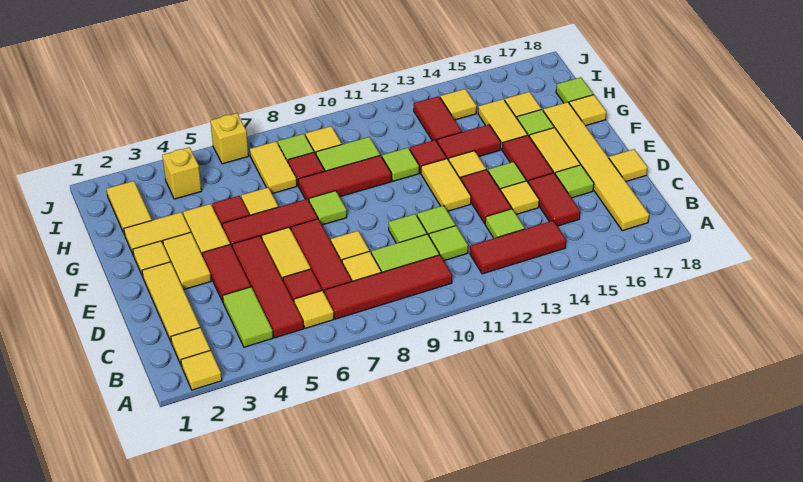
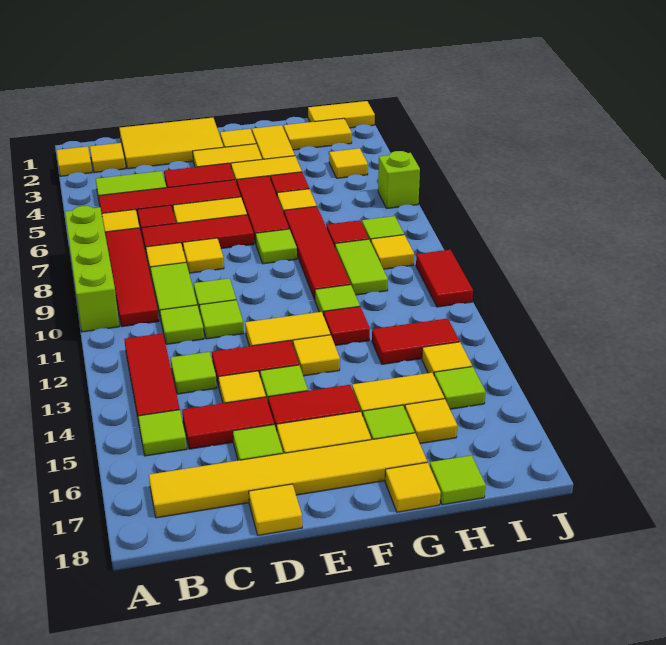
none -> lime 1x4 brick [65,206,119,332]
none -> lime 1x1 tile [138,410,187,456]
yellow 1x3 tile [142,262,200,343] -> yellow 2x3 tile [120,118,223,169]
red 1x3 tile [298,155,392,200] -> red 1x4 tile [284,206,351,300]
red 1x2 tile [437,125,501,160] -> red 1x2 tile moved to [416,250,473,307]
yellow 1x2 tile [250,142,297,194] -> yellow 1x2 tile moved to [308,101,375,128]
yellow 1x1 brick [162,147,202,199] -> yellow 1x1 tile [329,148,368,178]
none -> lime 1x1 tile [434,367,486,409]
yellow 1x1 brick [210,113,249,164] -> lime 1x1 brick [378,151,420,208]

